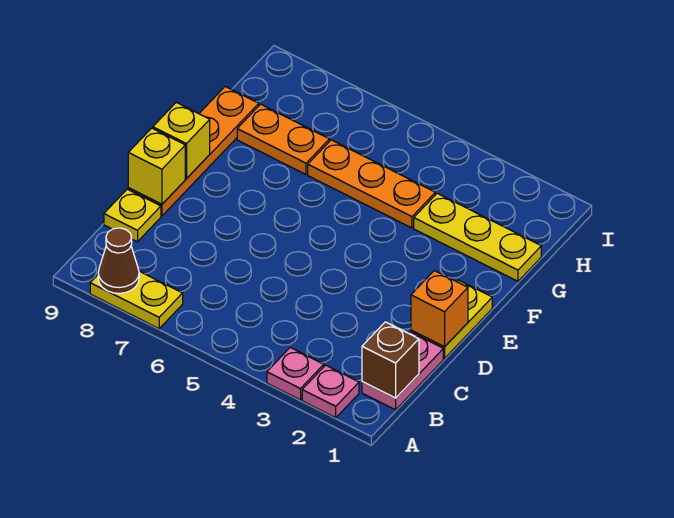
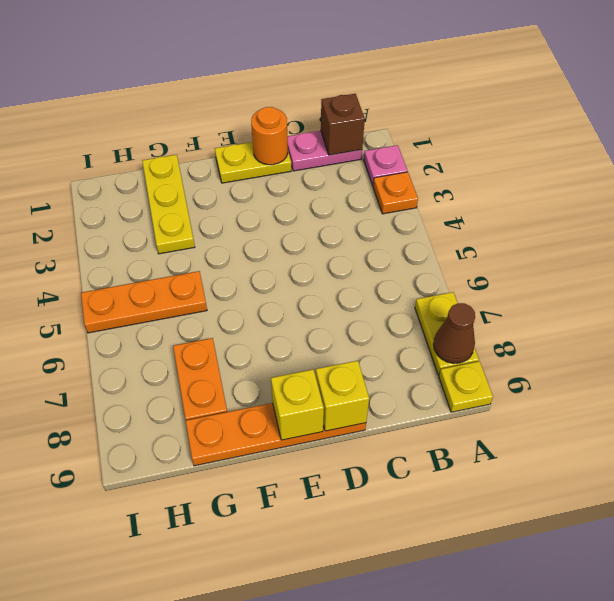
pink 1x1 plate [267,347,324,400] -> orange 1x1 plate [373,172,418,214]
yellow 1x1 plate [104,189,161,242] -> yellow 1x1 plate moved to [439,361,493,412]
orange 1x1 brick [411,271,468,347] -> orange 1x1 round brick [251,107,288,165]
orange 1x3 plate [308,140,435,228] -> orange 1x3 plate turned to [81,271,207,333]

